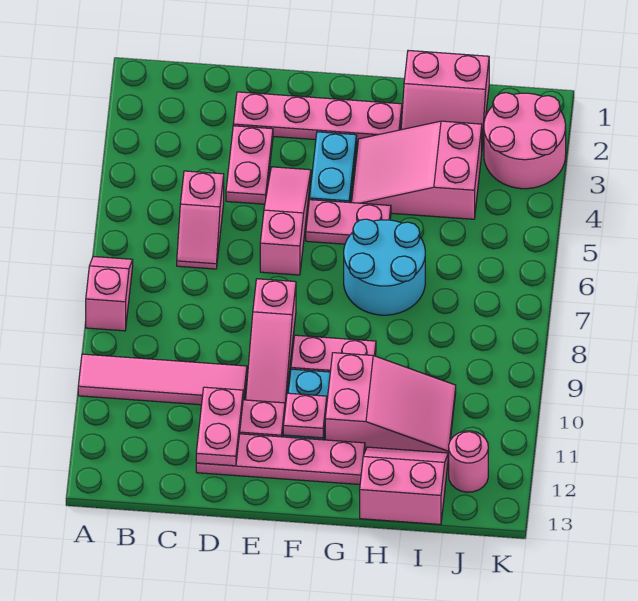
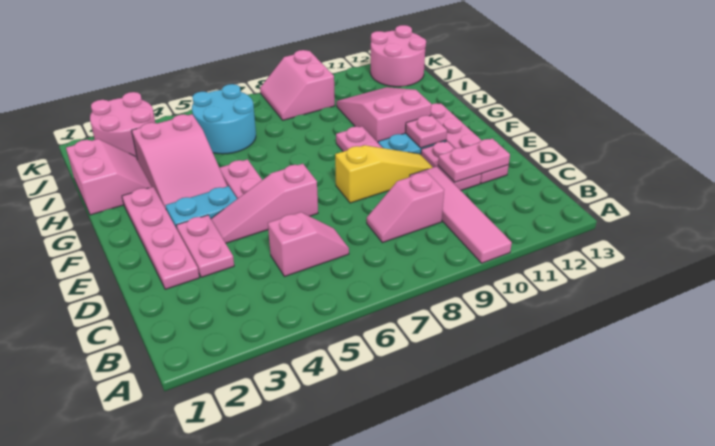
pink 1x2 slope [86,257,133,331] -> pink 1x2 slope moved to [367,172,444,243]
pink 1x2 plate [226,126,273,204] -> pink 1x2 plate turned to [176,215,234,277]
pink 1x3 slope [246,279,296,407] -> yellow 1x3 slope [335,145,433,203]
cyan 2x2 round brick [344,219,425,315] -> cyan 2x2 round brick moved to [192,84,256,154]
pink 2x2 slope [360,447,448,525] -> pink 2x2 slope moved to [260,50,335,120]
pink 1x1 round brick [448,431,488,492] -> pink 2x2 round brick [370,25,426,87]

